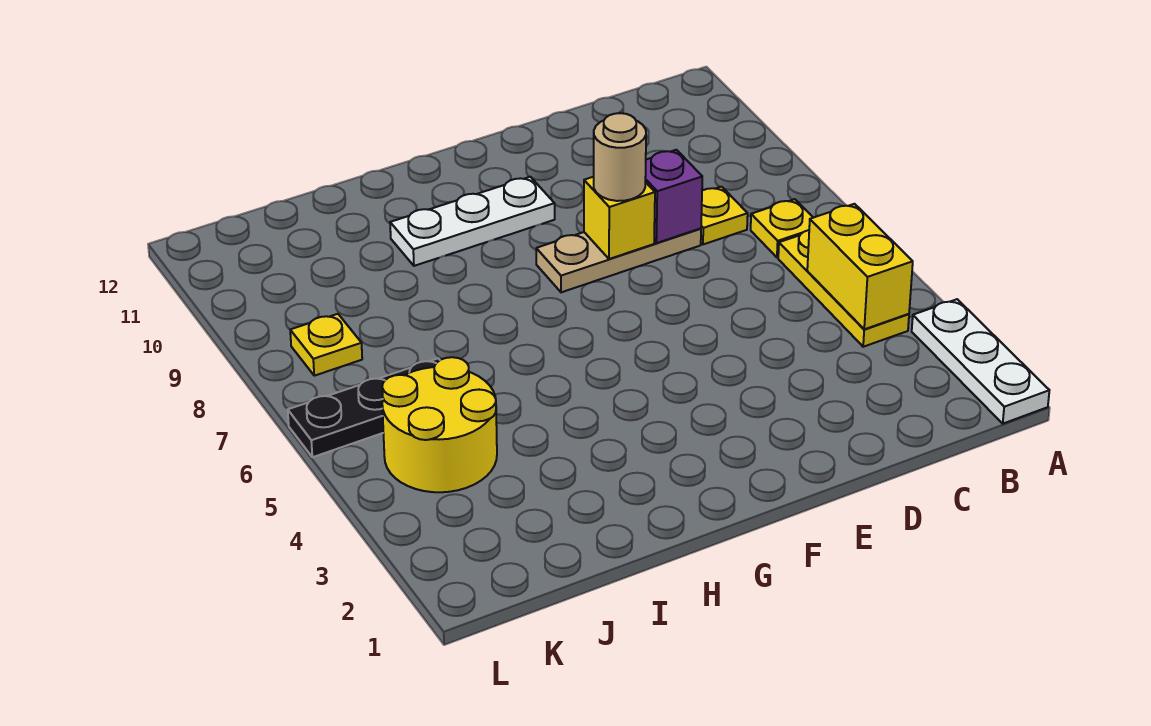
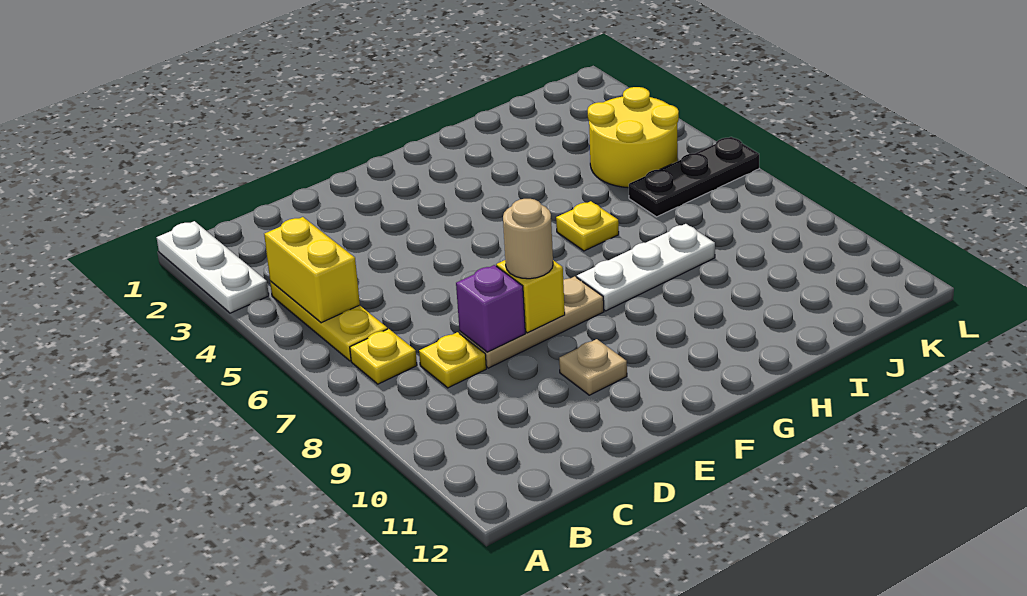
none -> tan 1x1 plate [559,339,627,395]
white 1x3 plate [390,177,555,266] -> white 1x3 plate moved to [577,224,715,311]
yellow 1x1 plate [290,314,362,376] -> yellow 1x1 plate moved to [556,201,619,251]

